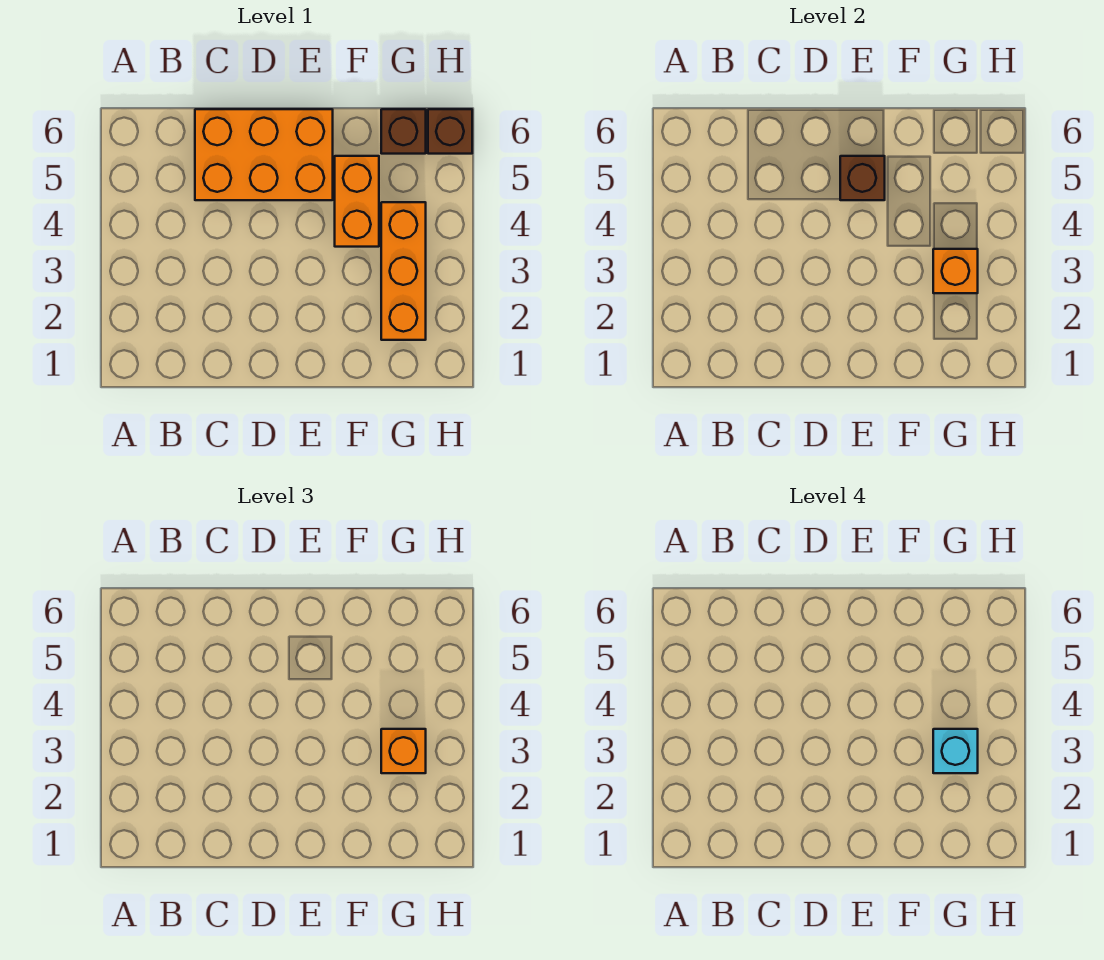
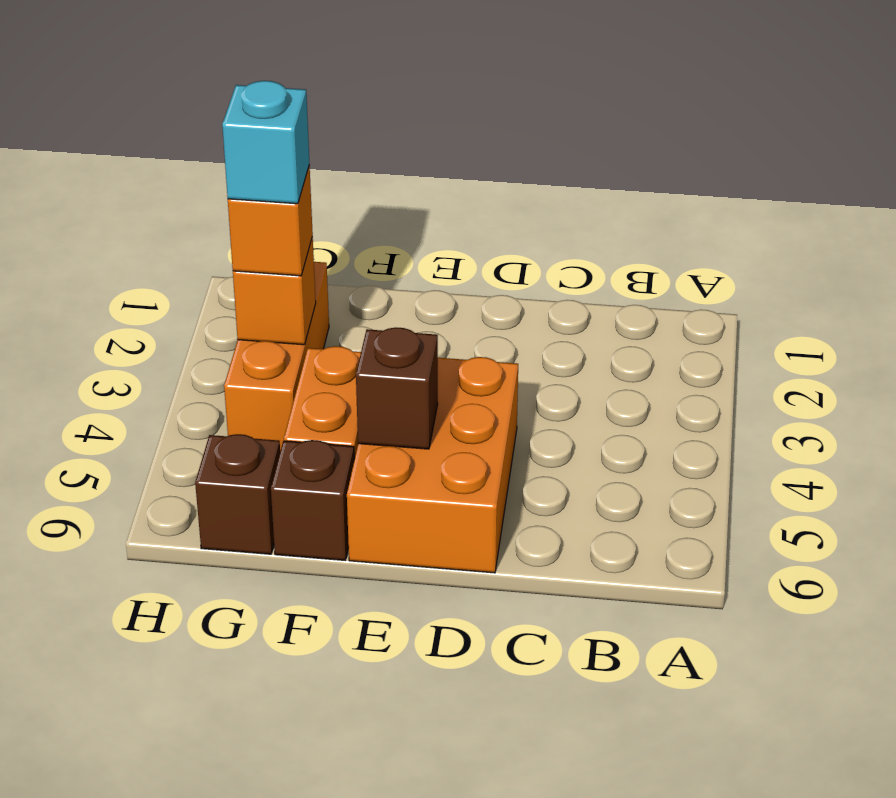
orange 2x3 brick [195,109,333,200] -> orange 2x3 brick turned to [347,357,518,573]
brown 1x1 brick [428,109,472,154] -> brown 1x1 brick moved to [271,440,354,560]

